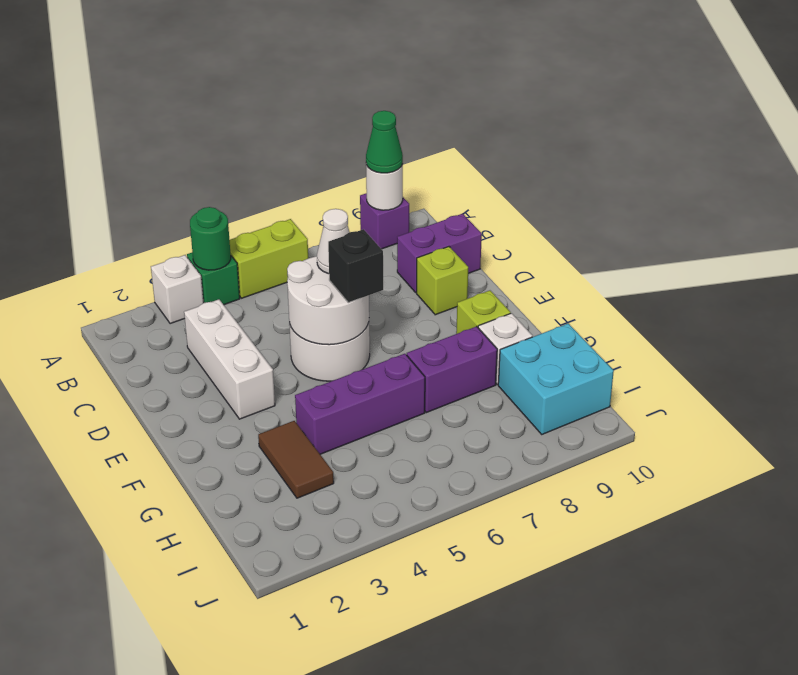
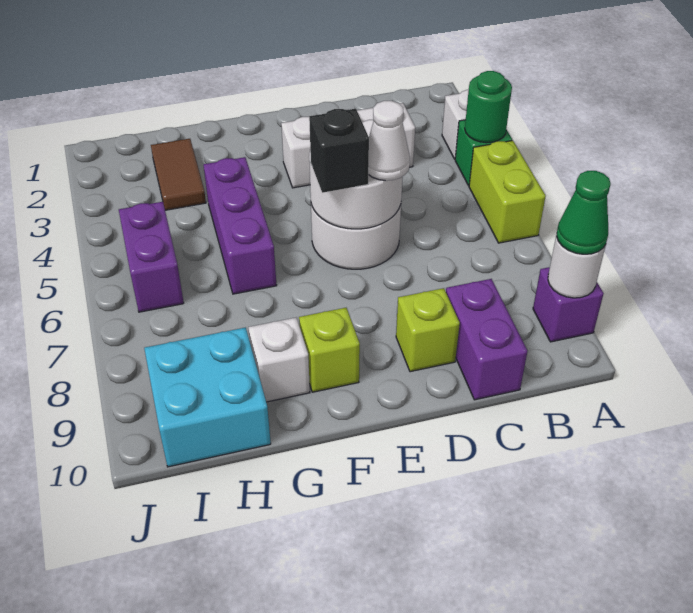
brown 1x2 tile [258,421,334,498] -> brown 1x2 tile turned to [151,139,206,210]
purple 1x2 brick [407,327,497,413] -> purple 1x2 brick moved to [119,202,184,312]

